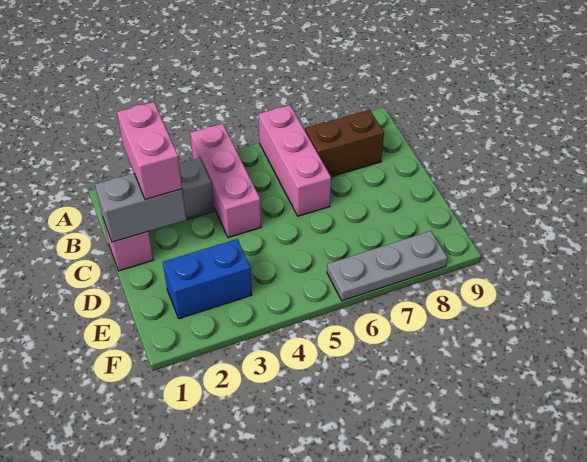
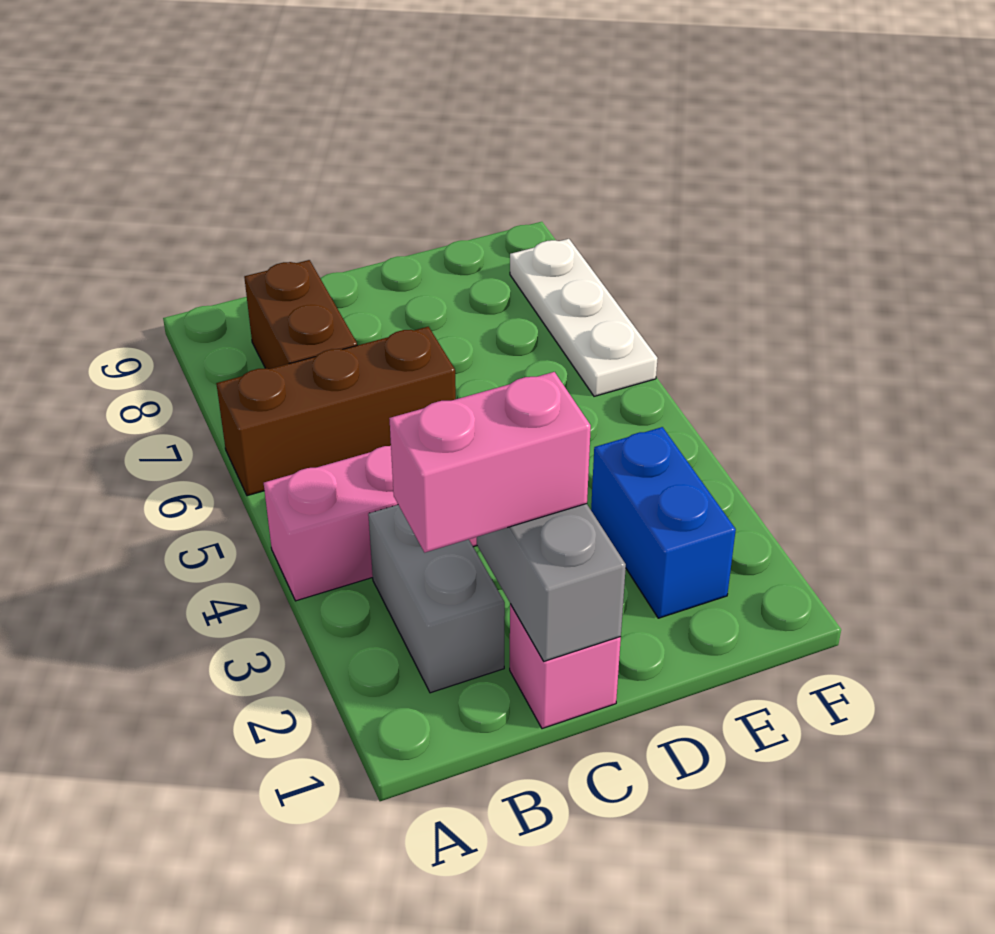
pink 1x3 brick [258,105,331,216] -> brown 1x3 brick [216,327,456,496]
grey 1x3 plate [327,231,447,301] -> white 1x3 plate [510,239,658,396]

